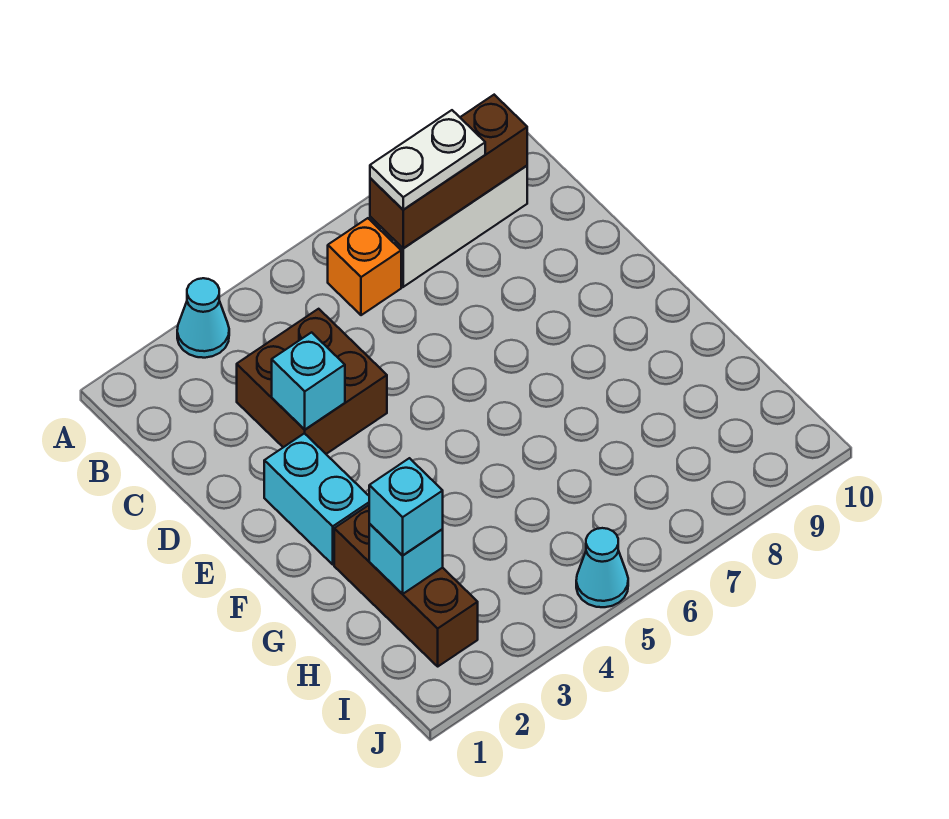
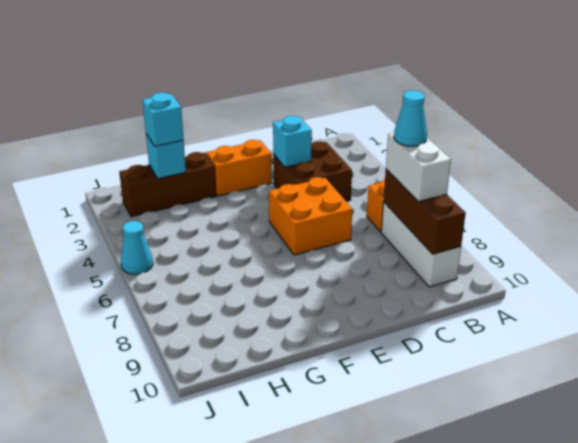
cyan 1x1 cone [177,278,229,358] -> cyan 1x1 cone moved to [394,90,427,146]
white 1x2 plate [370,110,485,210] -> white 1x2 brick [386,133,451,201]
none -> orange 2x2 brick [269,177,352,255]
cyan 1x2 brick [264,433,369,564] -> orange 1x2 brick [207,140,272,196]

